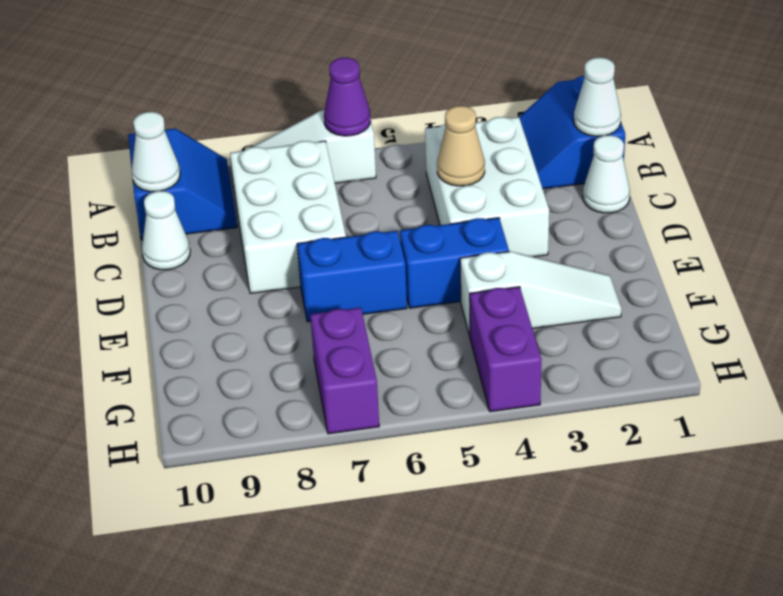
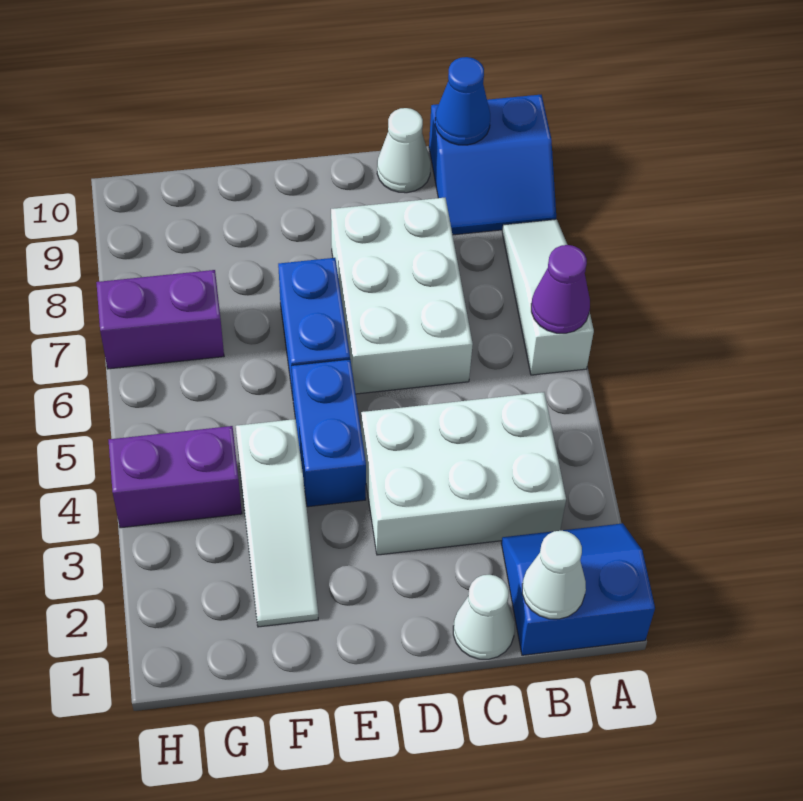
white 2x3 brick [230,141,346,294] -> white 2x3 brick turned to [331,198,473,394]
white 1x1 cone [132,112,180,192] -> blue 1x1 cone [435,57,490,145]
tan 1x1 cone [437,106,485,186] -> none

